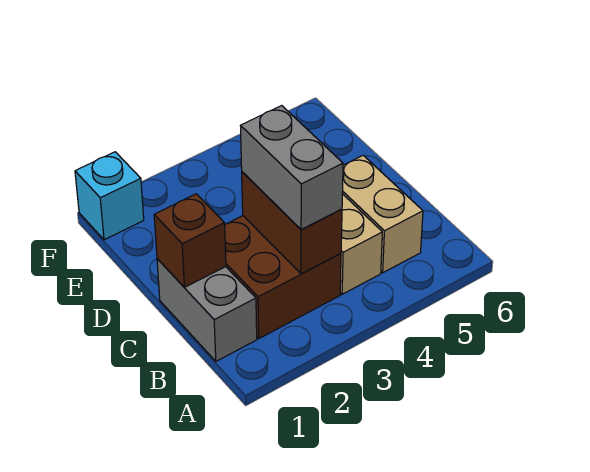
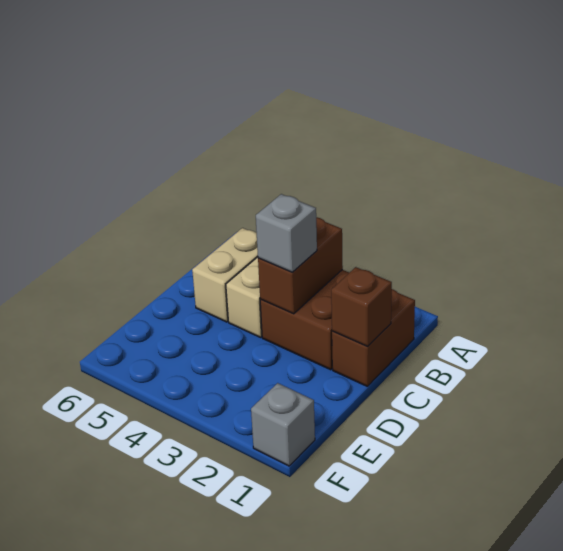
grey 1x2 brick [157,259,257,361] -> brown 1x2 brick [332,289,415,386]
grey 1x2 brick [241,106,343,230] -> grey 1x1 brick [256,194,317,272]
cyan 1x1 brick [75,152,144,240] -> grey 1x1 brick [251,383,315,466]

